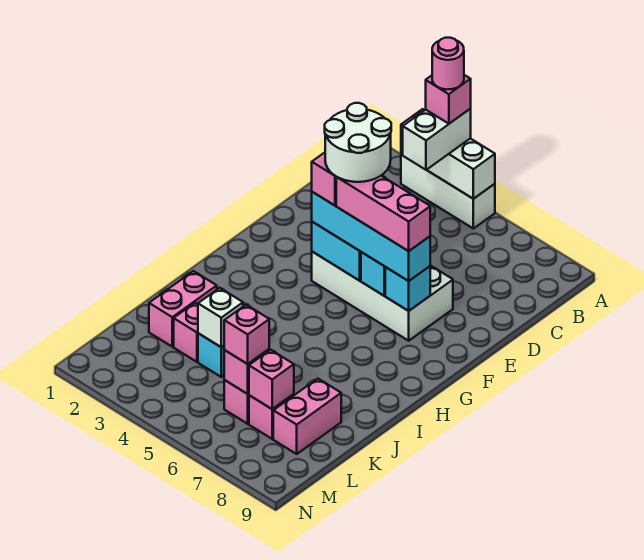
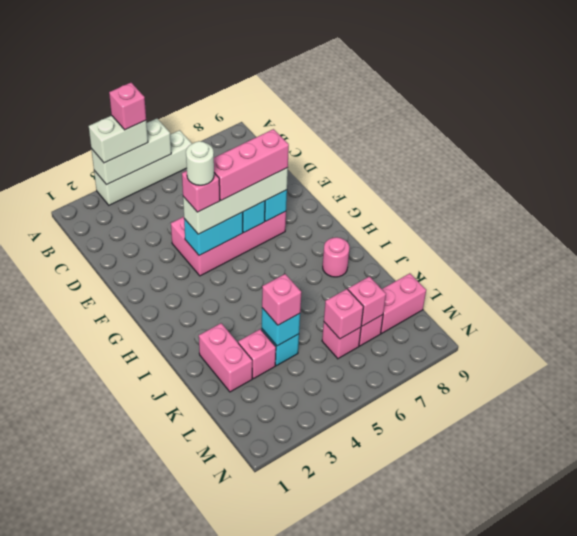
white 1x3 brick [401,155,495,229] -> white 1x4 brick [94,130,192,205]
white 1x2 brick [403,109,471,170] -> white 1x2 brick turned to [89,115,148,163]
pink 1x1 round brick [432,38,464,90] -> pink 1x1 round brick moved to [323,237,349,277]
white 2x4 brick [312,252,453,341] -> pink 2x4 brick [171,211,286,276]
white 2x2 round brick [325,103,391,182] -> white 1x1 round brick [186,141,214,185]
cyan 1x4 brick [312,192,430,281] -> white 1x4 brick [183,168,288,234]
white 1x1 brick [198,288,243,347] -> cyan 1x1 brick [262,308,300,346]
pink 1x2 brick [273,379,341,454] -> pink 1x2 brick turned to [381,273,426,333]
pink 1x1 brick [224,305,269,364] -> pink 1x1 brick moved to [262,274,301,325]

